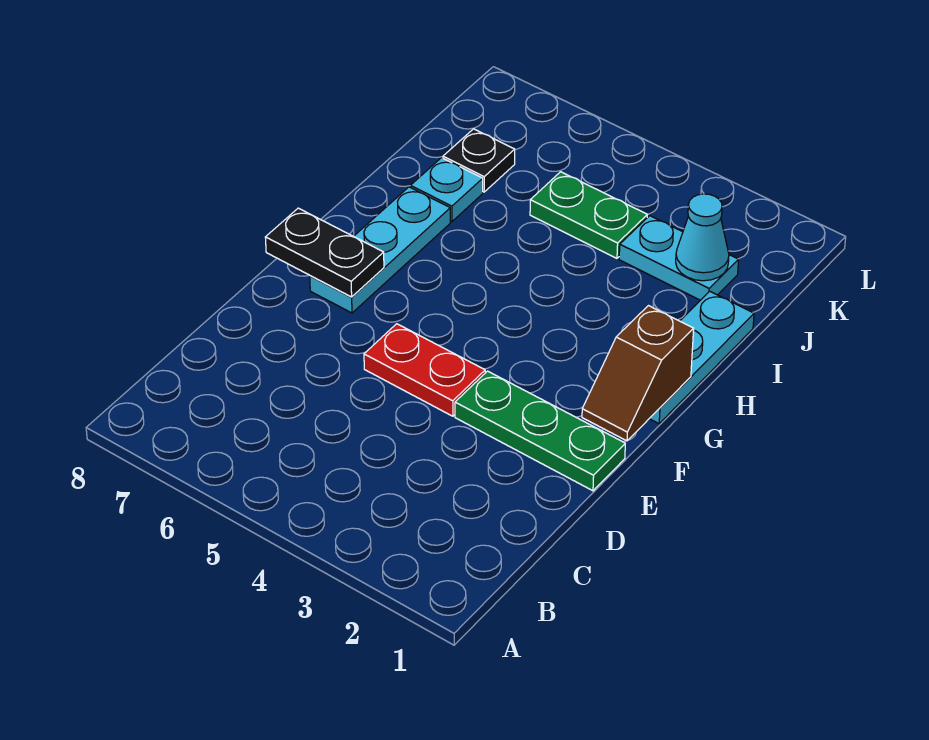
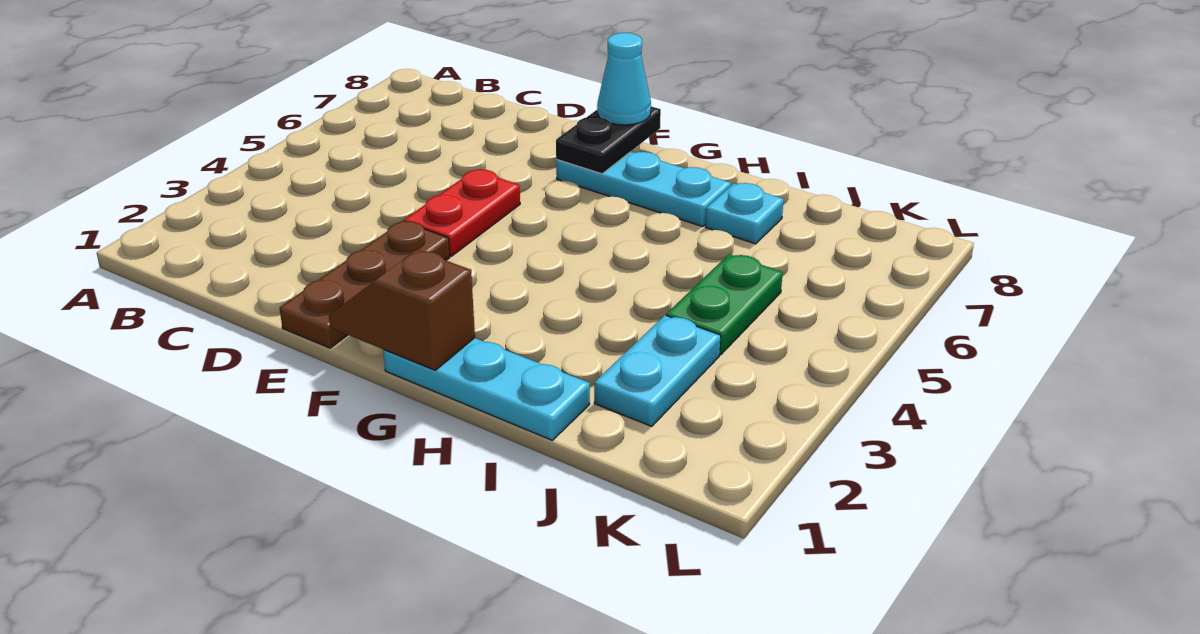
green 1x3 plate [455,371,625,491] -> brown 1x3 plate [280,221,450,348]
cyan 1x1 cone [676,194,729,281] -> cyan 1x1 cone moved to [597,33,651,125]
black 1x1 plate [443,129,515,192] -> none

